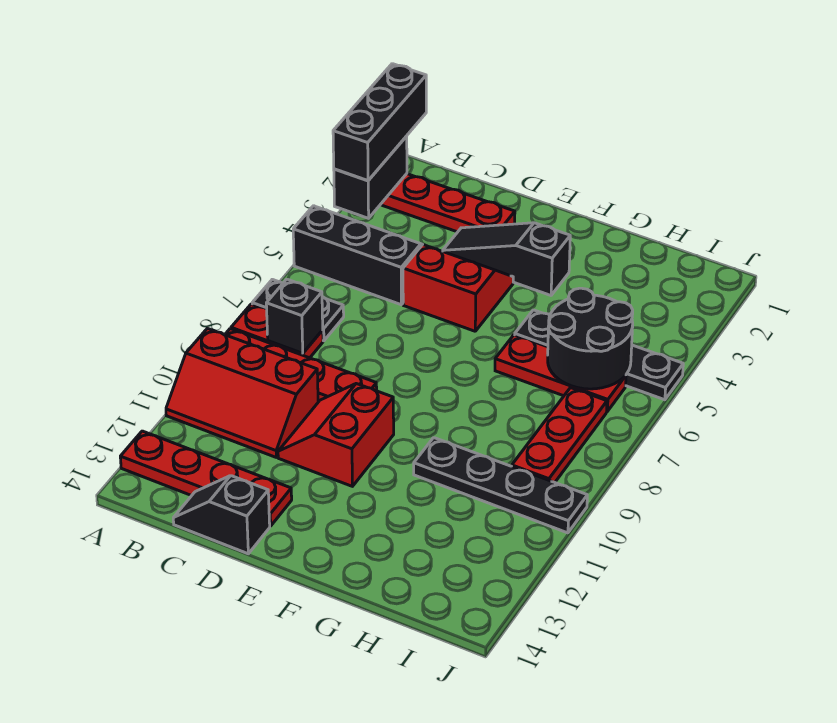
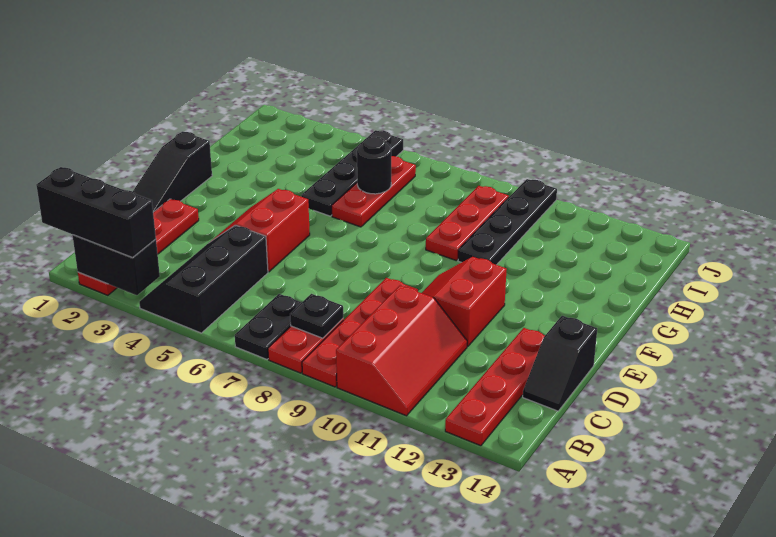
black 1x1 brick [266,279,323,353] -> black 1x1 plate [290,294,343,338]
black 1x3 slope [443,223,570,295] -> black 1x3 slope moved to [133,132,212,212]
red 2x2 slope [278,384,394,486] -> red 2x2 slope turned to [422,257,507,347]
black 2x2 round brick [548,288,633,389] -> black 1x1 round brick [357,136,391,194]
red 1x3 plate [512,388,607,482] -> red 1x3 plate turned to [426,186,509,261]

